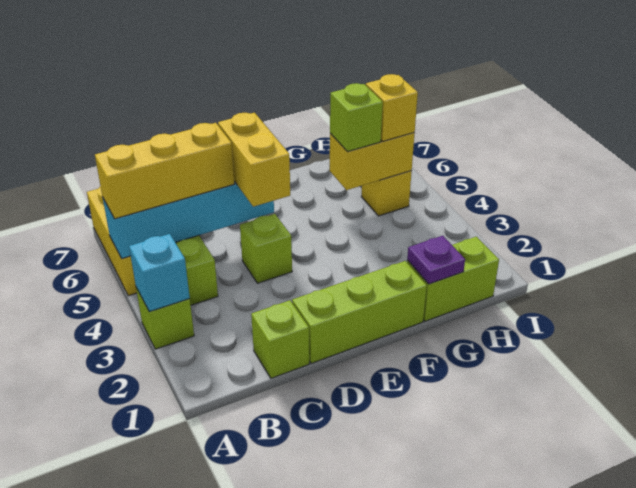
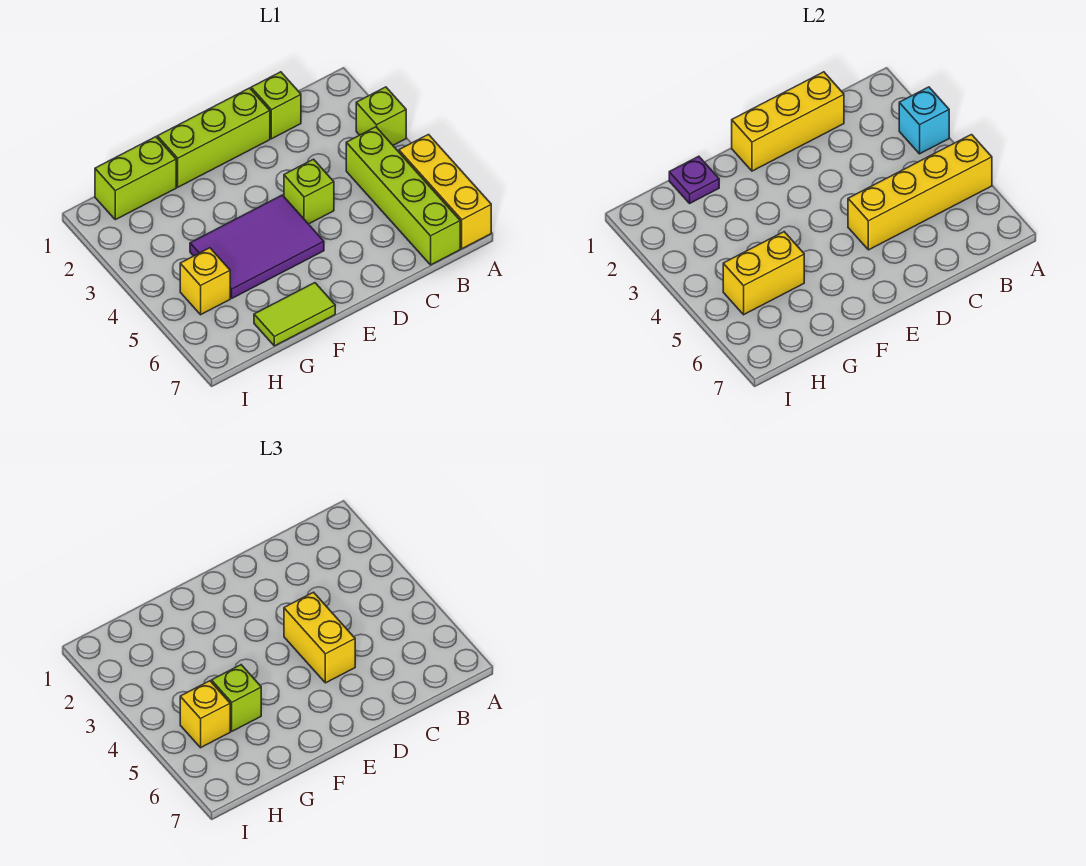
cyan 1x4 brick [103,181,274,259] -> yellow 1x4 brick [848,135,992,250]
yellow 1x3 brick [95,123,234,219] -> yellow 1x3 brick moved to [732,72,844,171]
none -> purple 2x3 tile [190,195,324,298]
none -> lime 1x2 tile [254,283,335,346]

